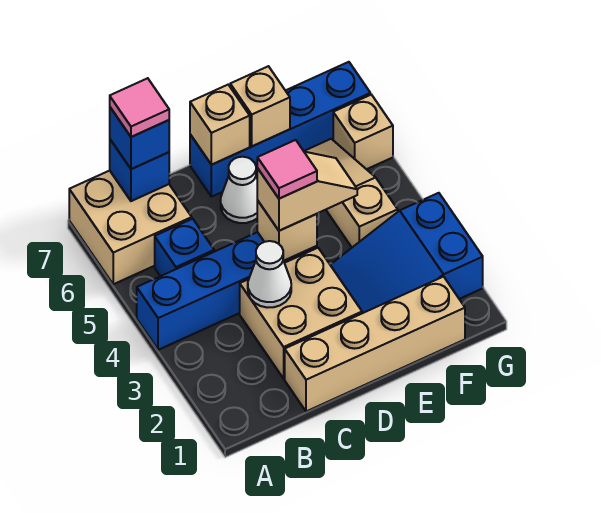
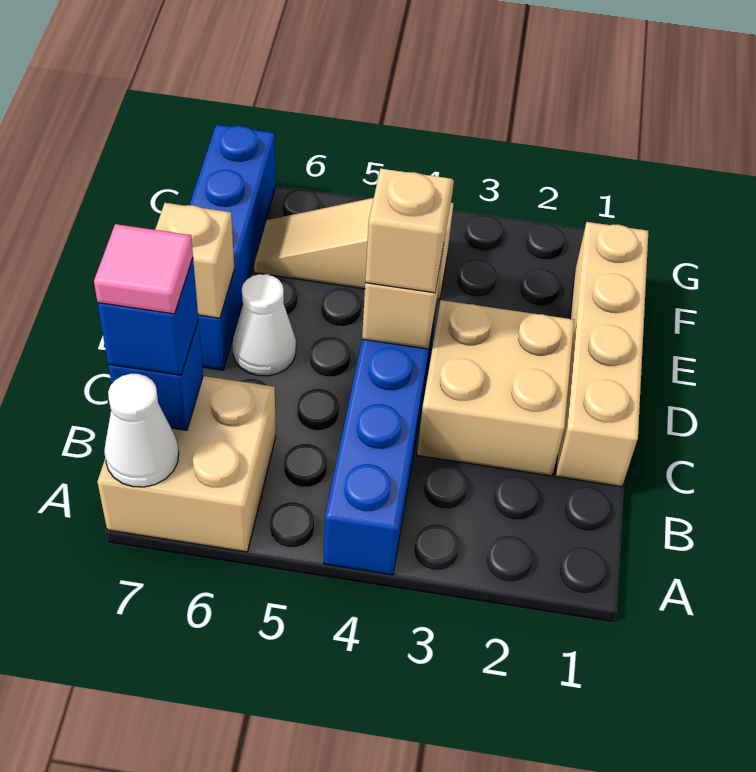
blue 1x1 brick [155,219,214,276] -> none
white 1x1 cone [248,241,291,308] -> white 1x1 cone moved to [104,374,179,487]
pink 1x1 tile [257,140,317,199] -> none
blue 2x3 slope [331,193,483,313] -> none
tan 1x1 brick [230,66,290,146] -> none
tan 1x1 brick [333,95,393,169] -> none

